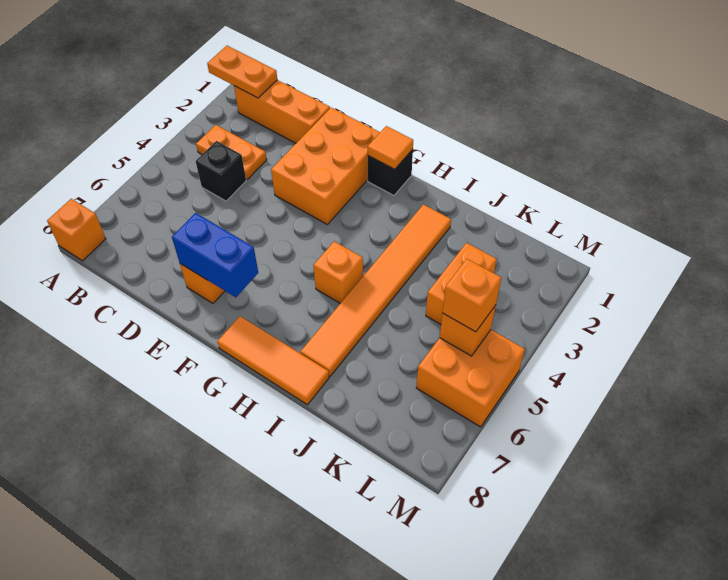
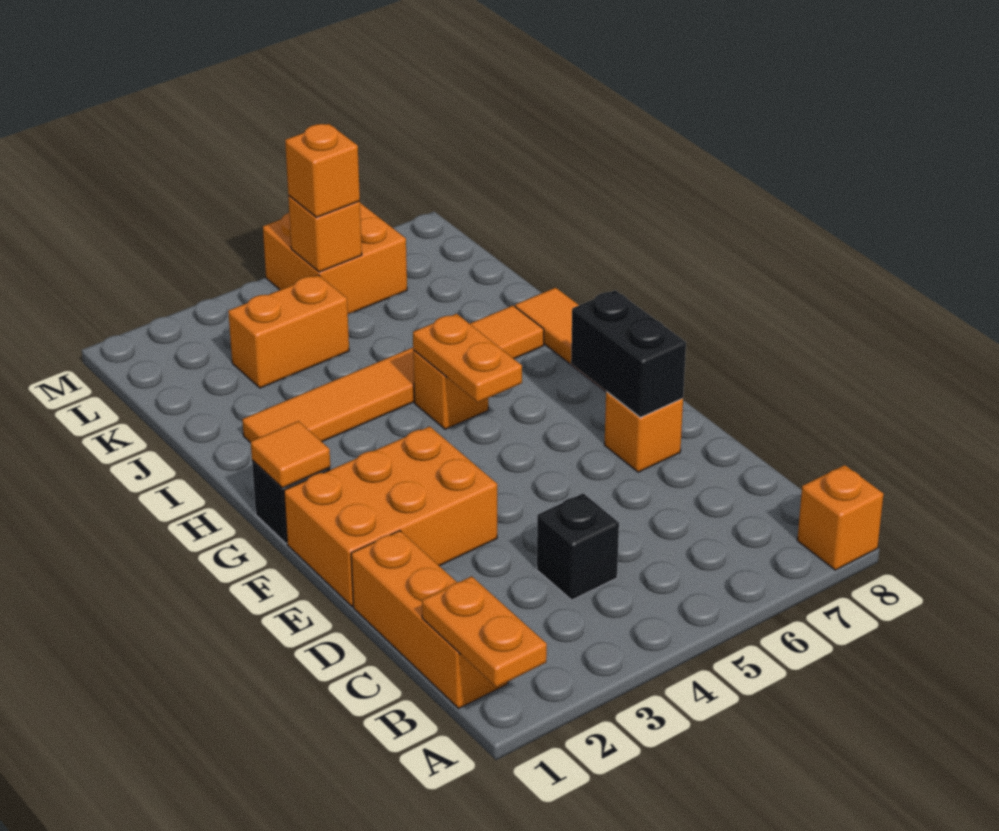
orange 1x2 plate [196,125,267,180] -> orange 1x2 plate moved to [413,314,522,402]
blue 1x2 brick [172,213,258,297] -> black 1x2 brick [571,290,686,417]

